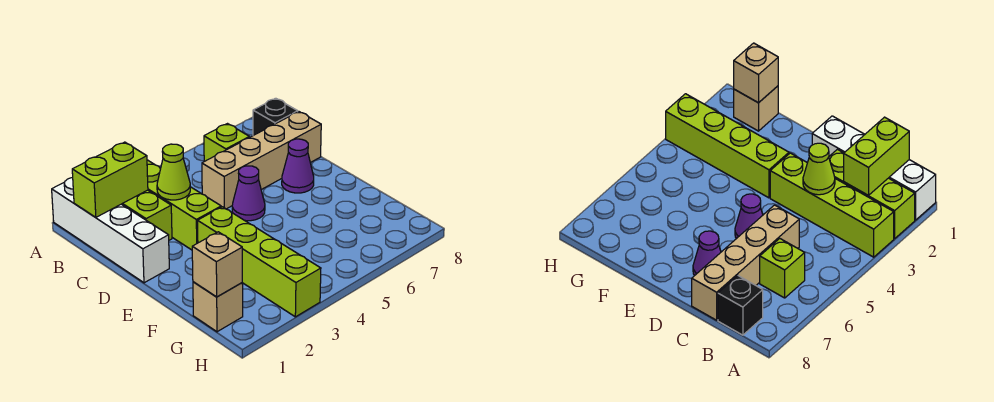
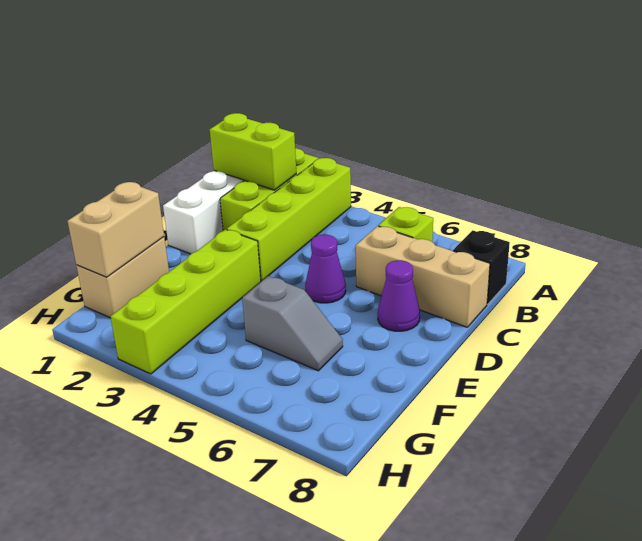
lime 1x1 cone [157,144,190,200] -> none
tan 1x4 brick [202,112,321,209] -> tan 1x3 brick [356,226,490,327]
none -> grey 1x2 slope [242,276,343,371]
tan 1x1 brick [193,282,243,332] -> tan 1x2 brick [76,237,169,318]
tan 1x1 brick [192,232,242,297] -> tan 1x2 brick [68,182,164,277]

